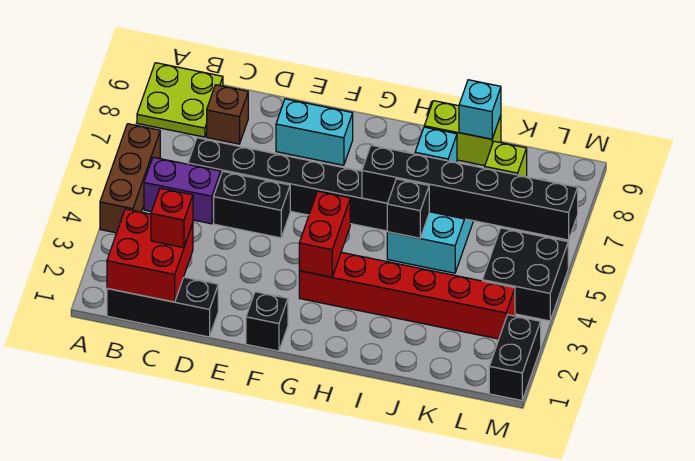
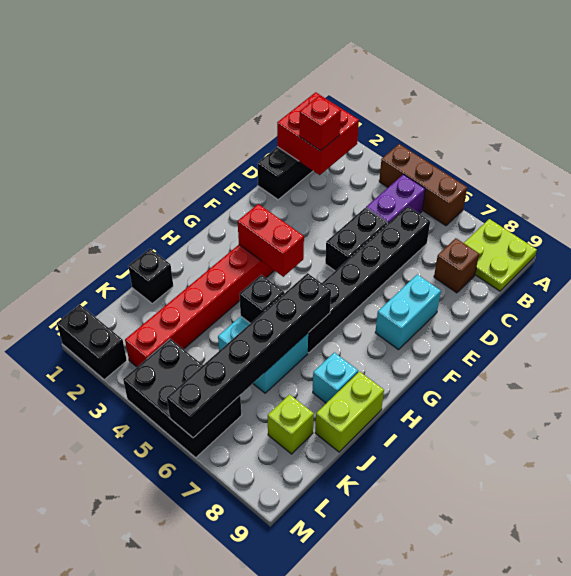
black 1x1 brick [246,292,288,351] -> black 1x1 brick moved to [128,249,173,303]
cyan 1x1 brick [459,80,501,139] -> none
black 2x2 brick [482,228,568,321] -> black 2x3 brick [123,339,242,458]

